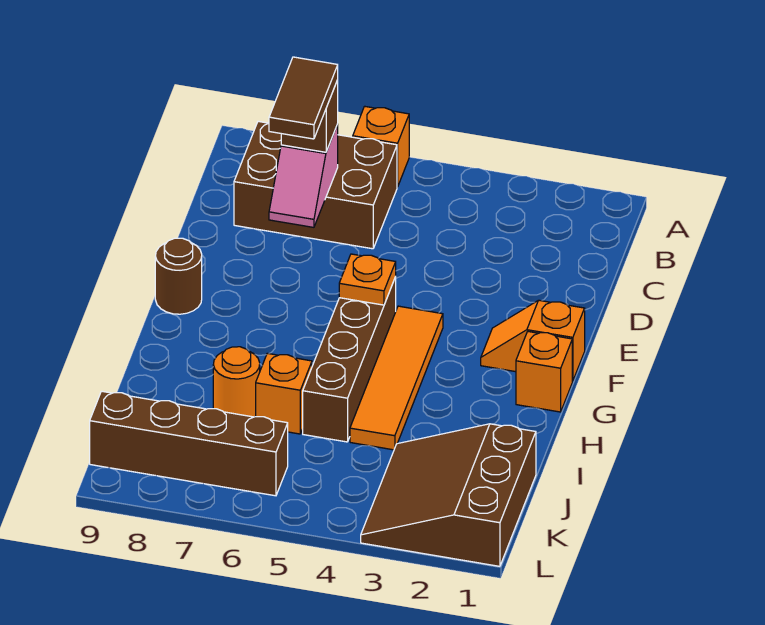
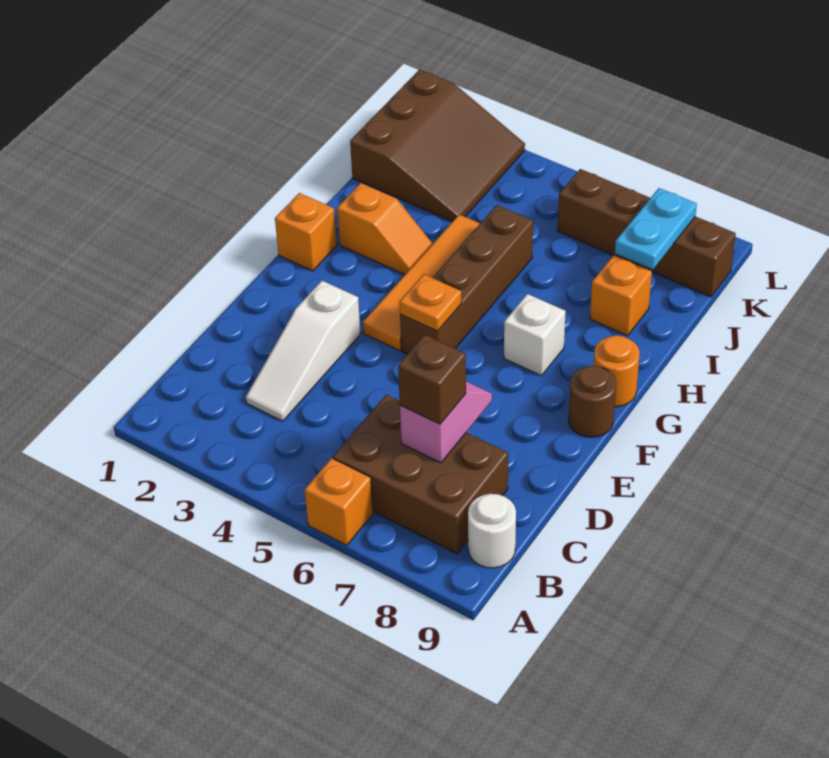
none -> white 1x1 round brick [468,494,516,568]
none -> white 1x3 slope [246,281,360,421]
brown 1x2 tile [269,57,338,139] -> none
orange 1x2 slope [481,300,585,381] -> orange 1x2 slope moved to [337,183,433,274]
none -> white 1x1 brick [504,294,566,376]
orange 1x1 brick [256,353,312,434] -> orange 1x1 brick moved to [590,255,652,336]
orange 1x1 round brick [213,347,260,417] -> orange 1x1 round brick moved to [594,335,640,407]
none -> cyan 1x2 plate [615,188,697,269]

